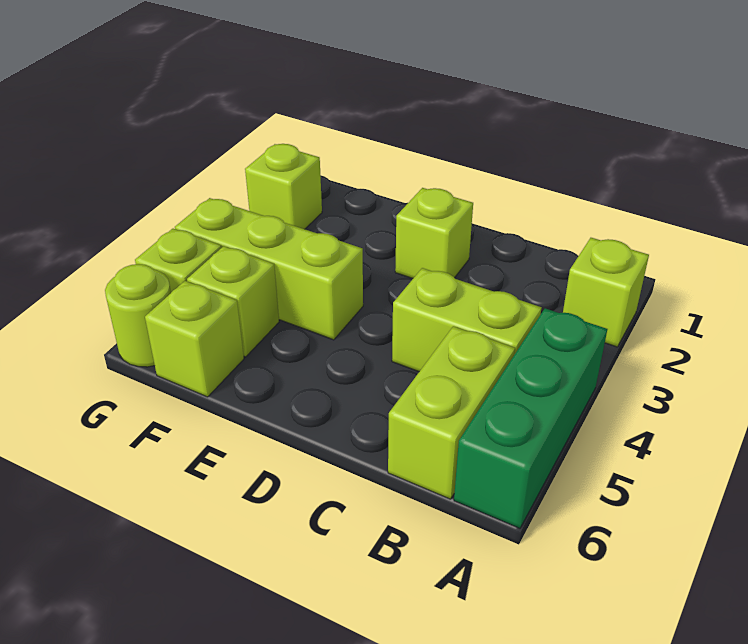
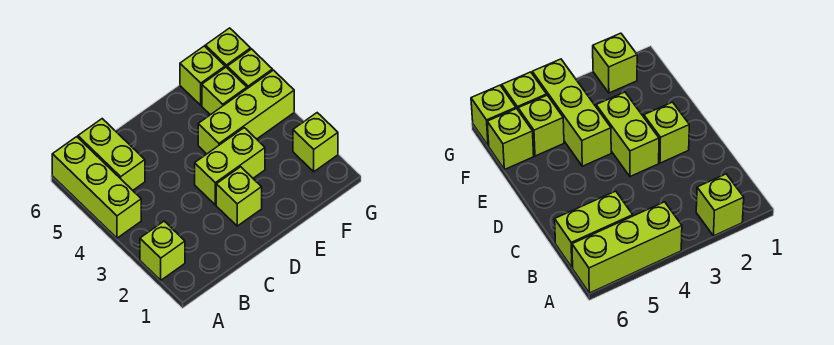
green 1x3 brick [454,308,607,528] -> lime 1x3 brick [52,137,141,238]
lime 1x2 brick [392,268,541,372] -> lime 1x2 brick moved to [195,128,265,205]
lime 1x1 round brick [105,264,171,367] -> lime 1x1 brick [205,28,251,67]

